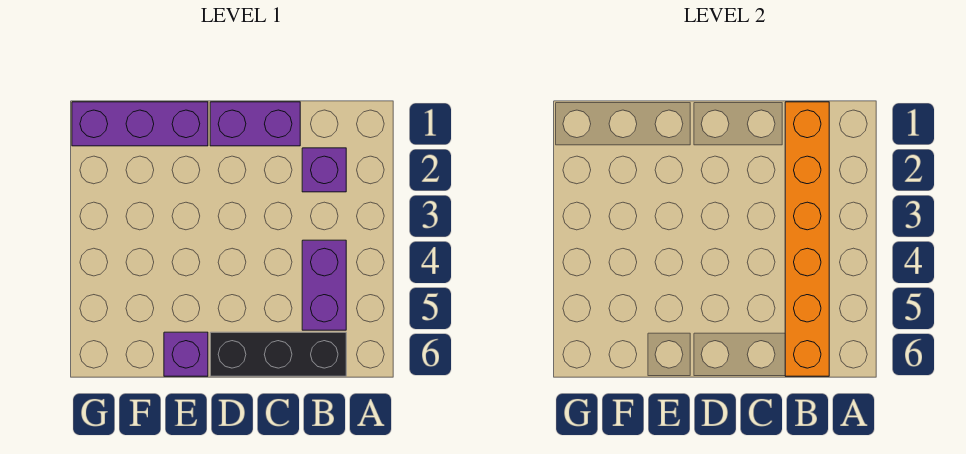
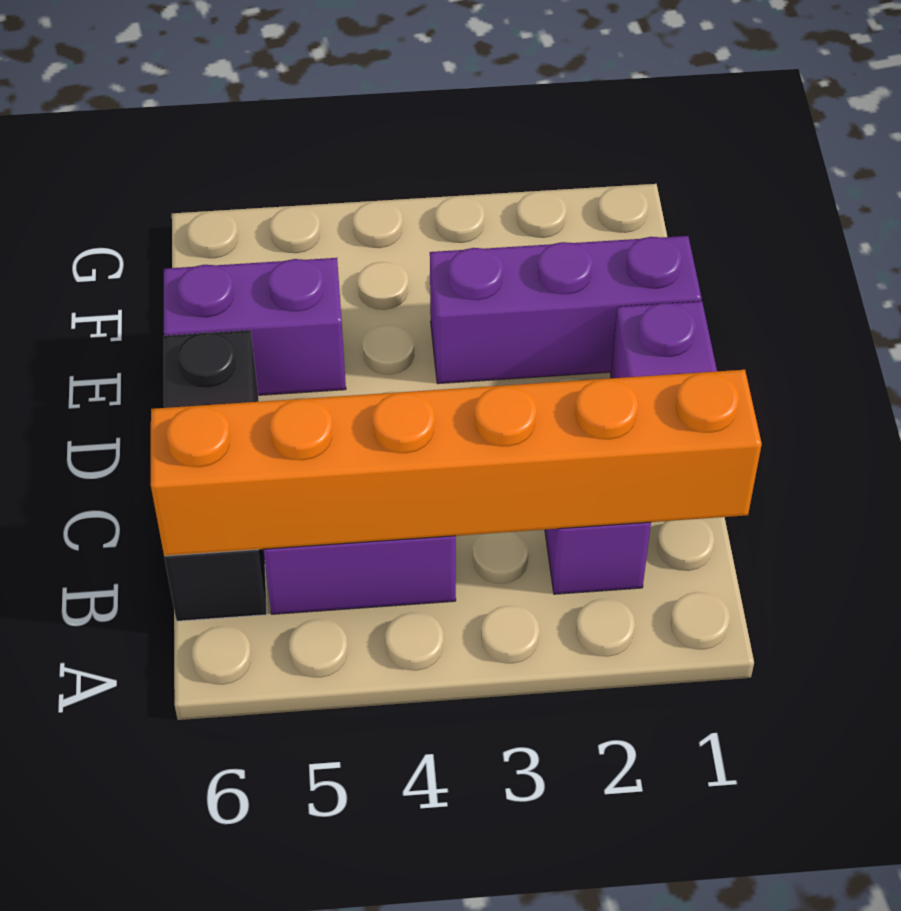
purple 1x3 brick [72,102,208,146] -> purple 1x3 brick turned to [430,236,702,384]
purple 1x1 brick [164,332,208,376] -> purple 1x2 brick [164,258,346,395]

